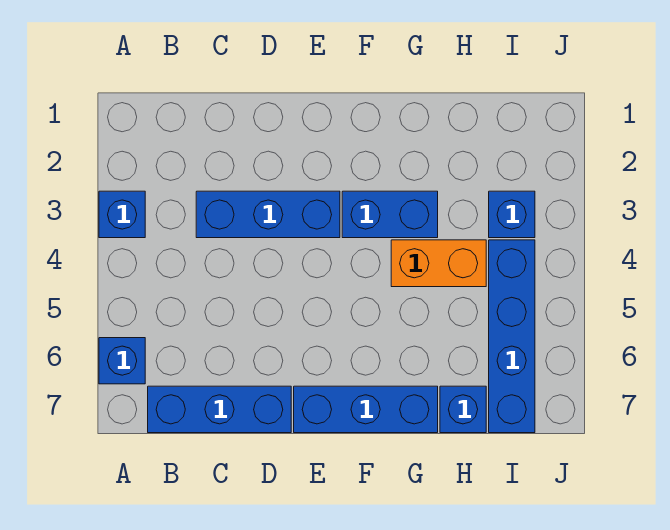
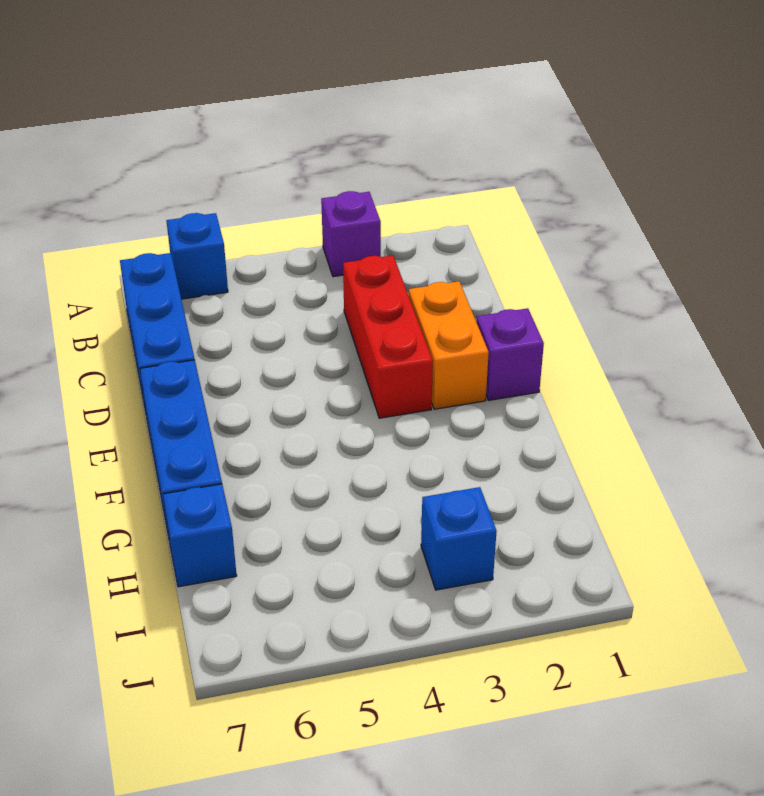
blue 1x1 brick [99,191,145,238] -> purple 1x1 brick [321,191,381,277]
blue 1x3 brick [196,191,340,238] -> red 1x3 brick [343,255,433,418]
none -> purple 1x1 brick [476,308,544,400]
blue 1x2 brick [342,191,438,238] -> none
orange 1x2 brick [391,240,486,287] -> orange 1x2 brick moved to [409,281,489,409]
blue 1x4 brick [489,240,535,433] -> none

